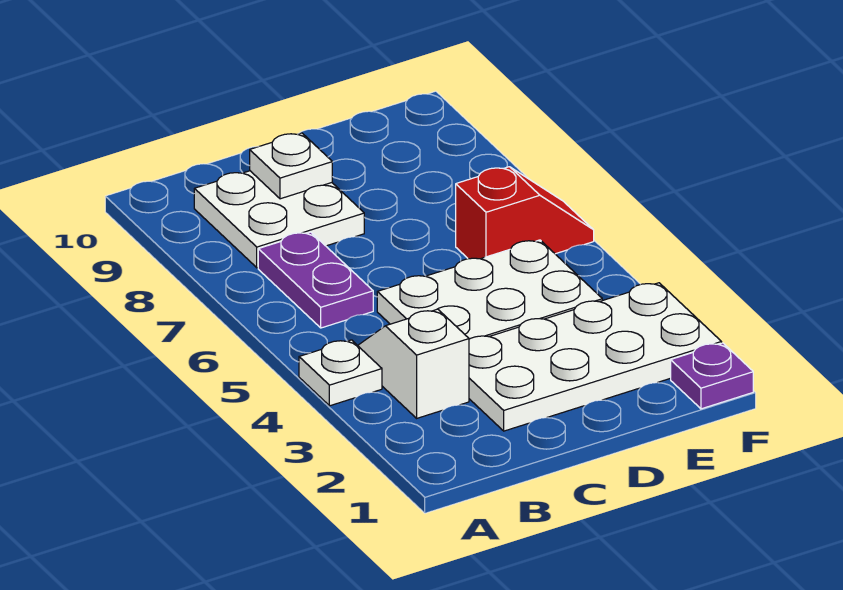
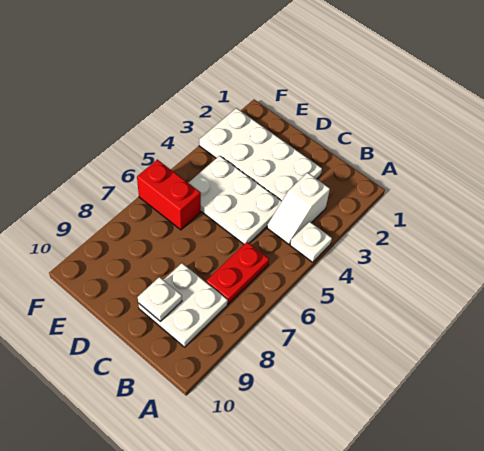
purple 1x2 plate [258,232,373,328] -> red 1x2 plate [206,242,269,304]
red 1x2 slope [456,167,594,259] -> red 1x2 brick [137,160,201,230]
purple 1x1 plate [671,343,753,409] -> none

